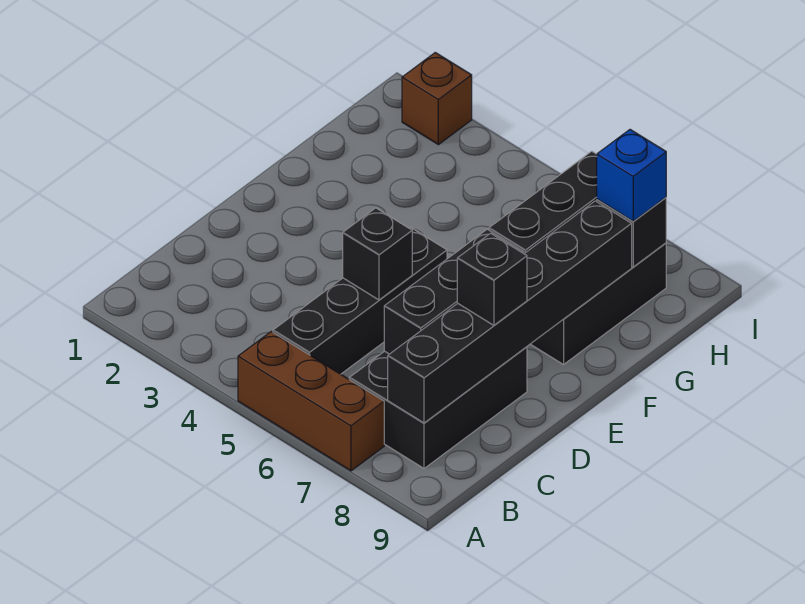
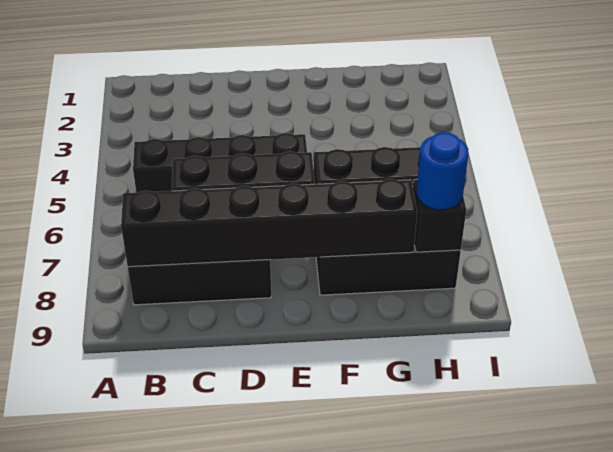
brown 1x3 brick [238,331,384,471] -> none
black 1x1 brick [343,208,412,300] -> none
black 1x1 brick [457,233,527,325] -> none
blue 1x1 brick [597,130,666,221] -> blue 1x1 round brick [417,132,468,210]
brown 1x1 brick [402,53,472,145] -> none

